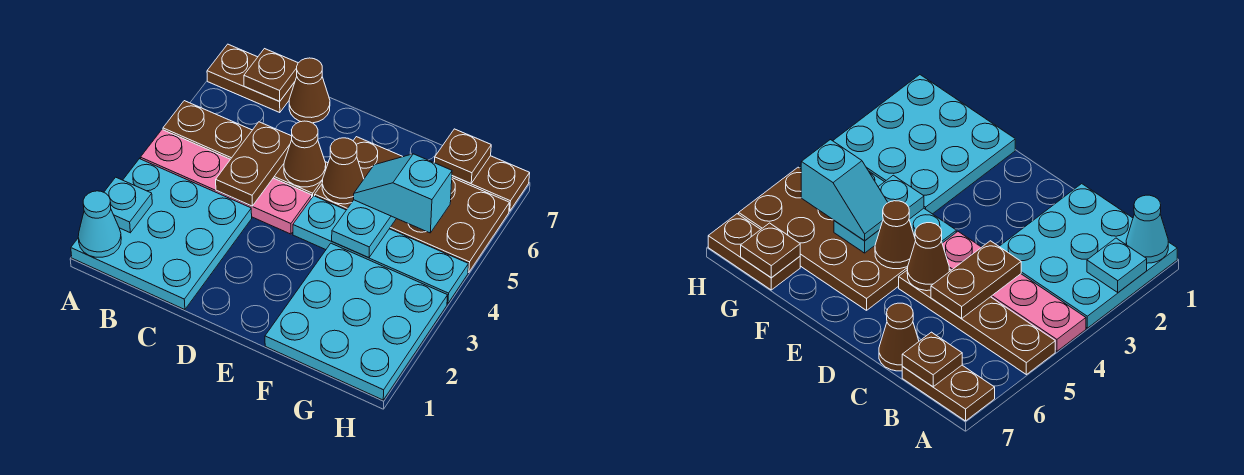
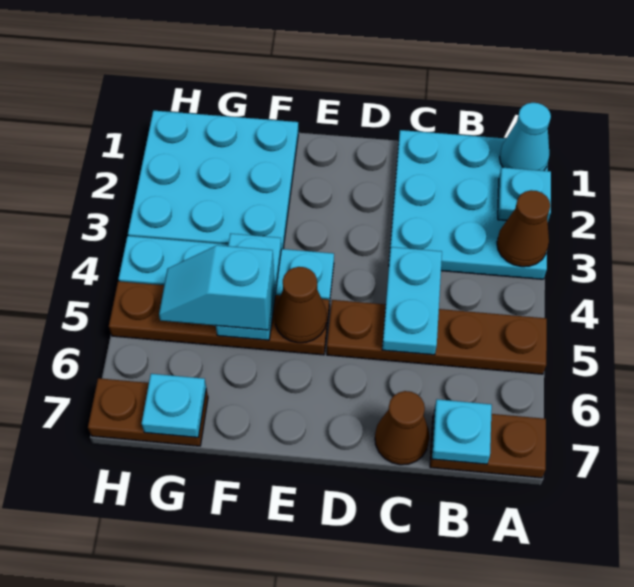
pink 1x4 plate [140,130,312,234] -> none
brown 1x1 plate [244,49,298,101] -> cyan 1x1 plate [432,399,492,464]
brown 1x2 plate [216,122,292,206] -> cyan 1x2 plate [382,247,442,355]
brown 1x1 cone [284,121,326,187] -> brown 1x1 cone moved to [497,190,550,267]
brown 2x4 plate [315,137,510,272] -> brown 1x4 plate [109,281,329,355]
cyan 1x2 slope [354,154,452,233] -> cyan 1x2 slope turned to [159,245,275,330]
brown 1x1 plate [434,129,491,183] -> cyan 1x1 plate [142,374,206,437]

